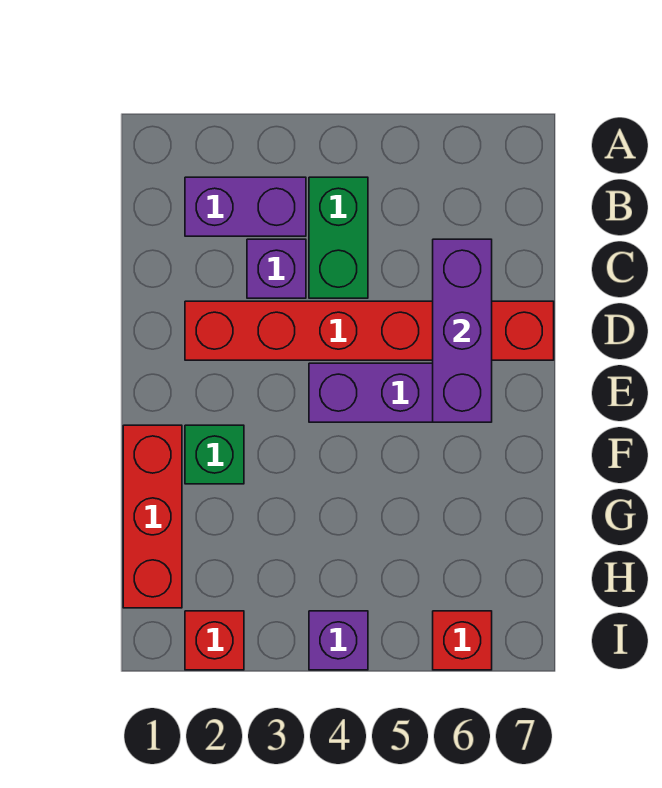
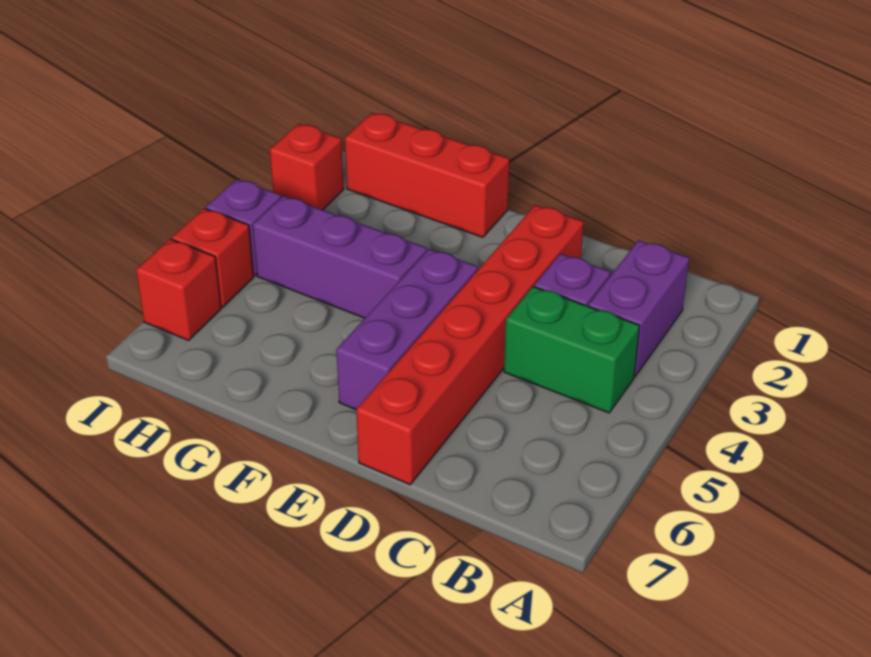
purple 1x3 brick [433,239,492,422] -> purple 1x3 brick moved to [253,196,427,318]
green 1x1 brick [185,425,244,484] -> none
none -> red 1x1 brick [172,208,254,307]

